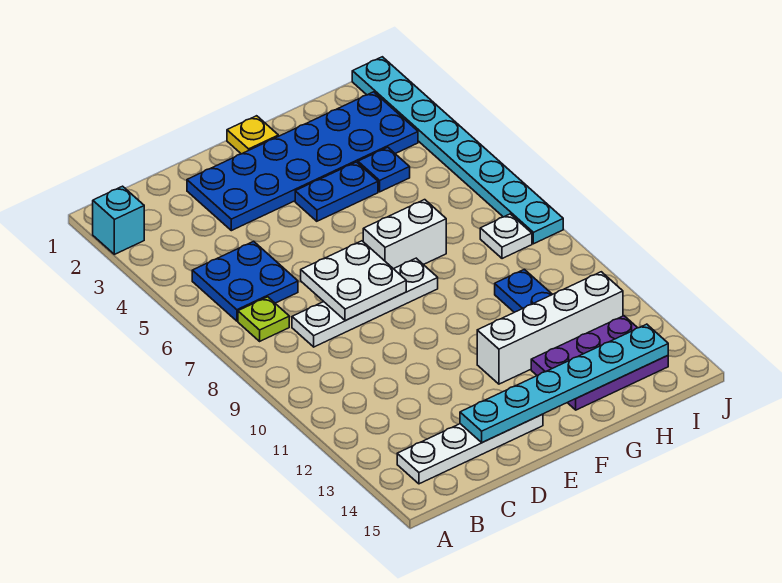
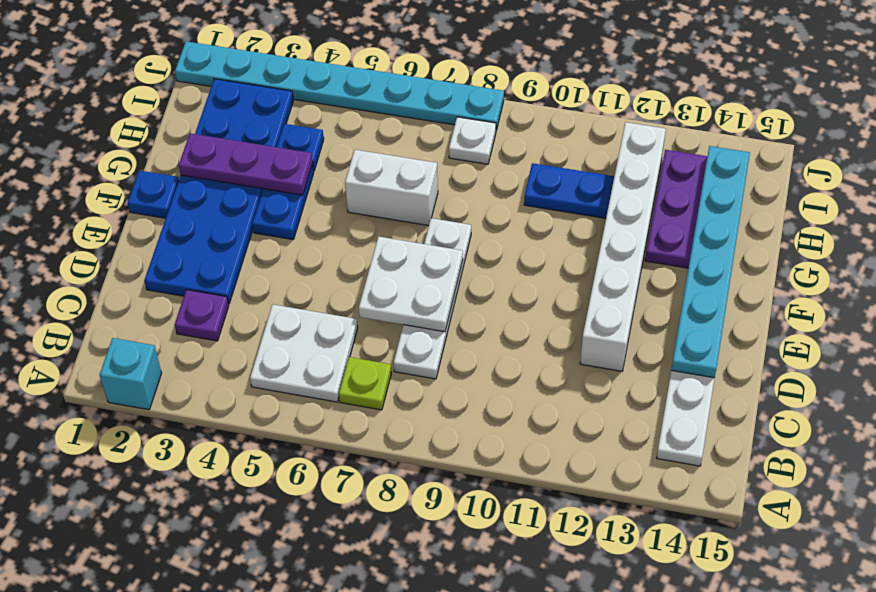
blue 2x2 plate [192,241,298,321] -> white 2x2 plate [250,304,358,402]
none -> purple 1x1 plate [175,290,229,341]
yellow 1x1 plate [227,116,278,154] -> blue 1x1 plate [128,170,179,218]
white 1x2 brick [363,200,446,269] -> white 1x2 brick turned to [345,150,438,226]
white 1x4 brick [477,272,623,384] -> white 1x6 brick [580,122,666,371]
none -> purple 1x3 plate [179,133,313,195]

